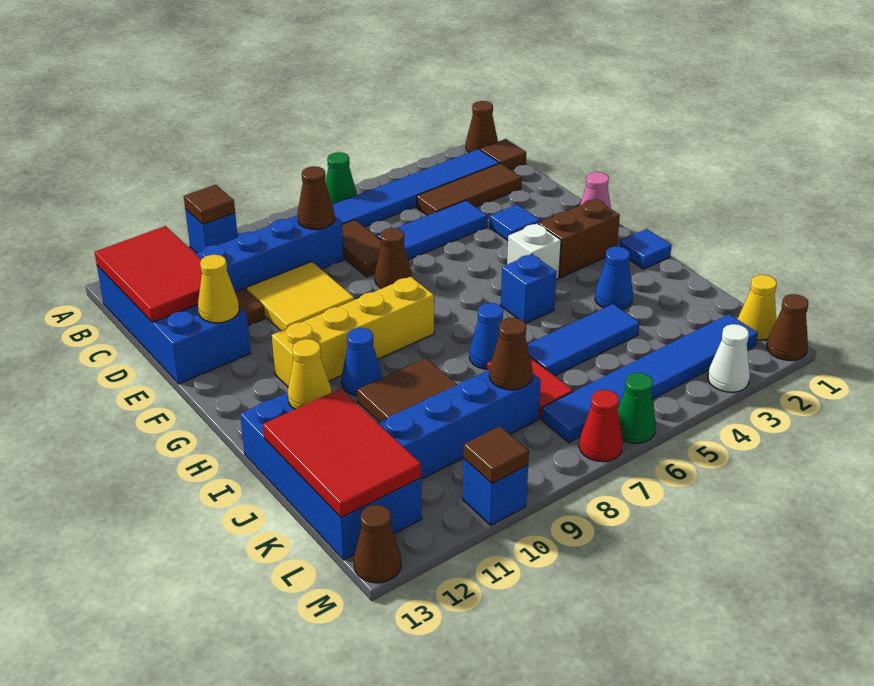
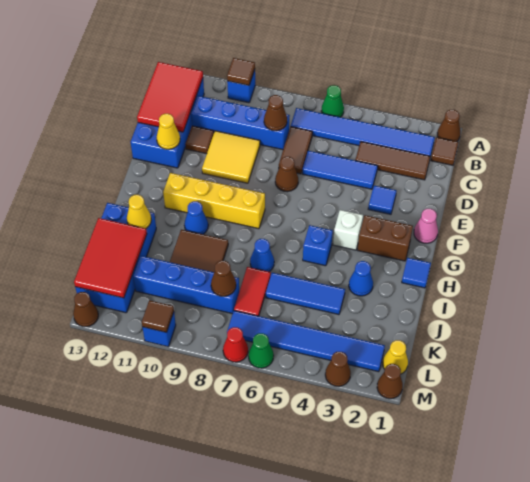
white 1x1 cone [708,324,750,392] -> brown 1x1 cone [325,352,351,386]

